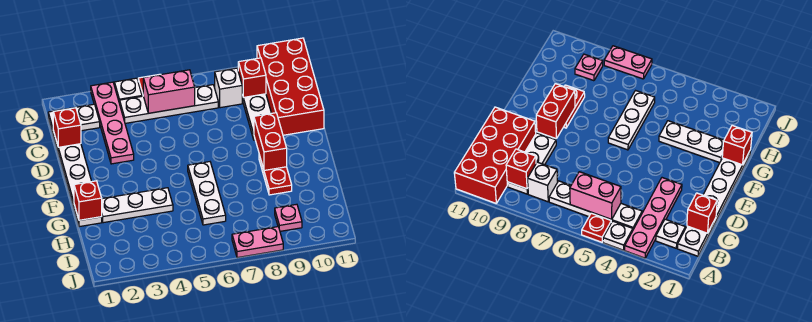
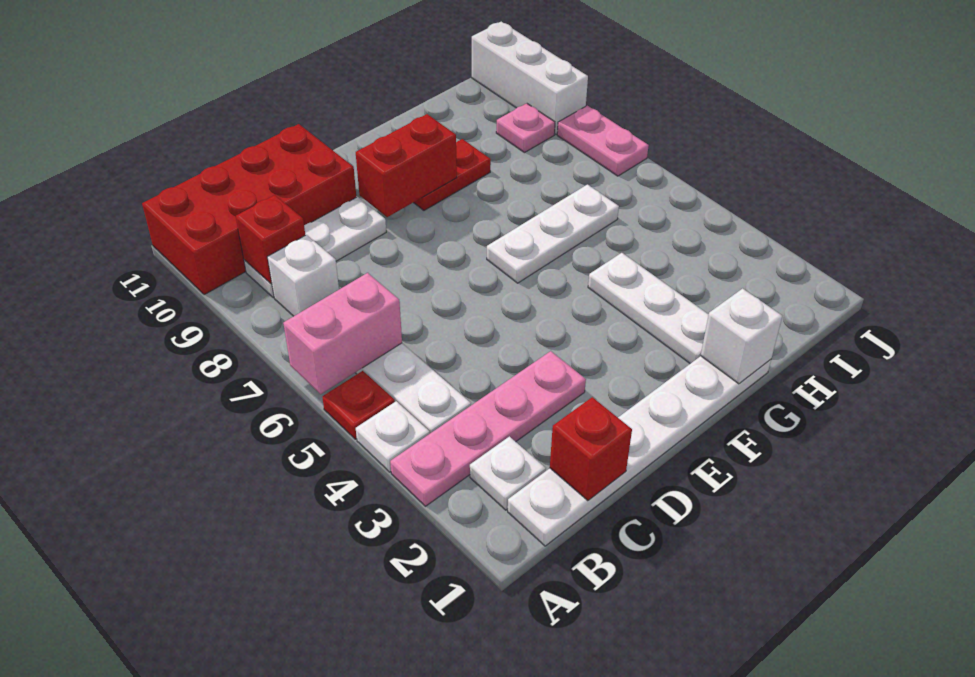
pink 1x2 brick [143,70,195,113] -> pink 1x2 brick turned to [283,273,402,394]
red 1x1 brick [74,181,102,220] -> white 1x1 brick [701,288,782,384]
none -> white 1x3 brick [472,22,588,134]

